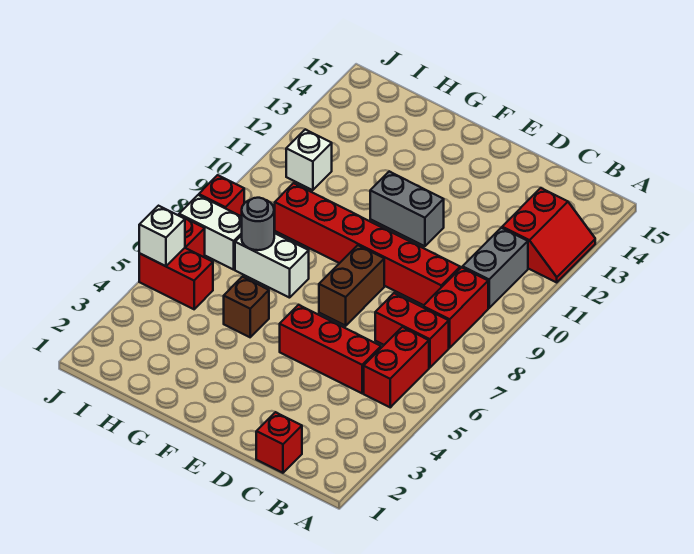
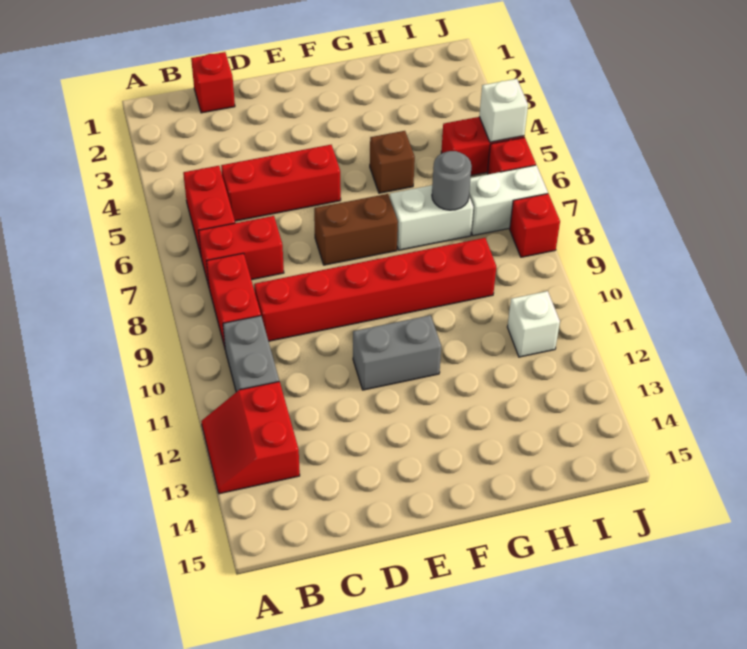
brown 1x2 brick [319,245,384,326] -> brown 1x2 brick turned to [314,194,398,265]

